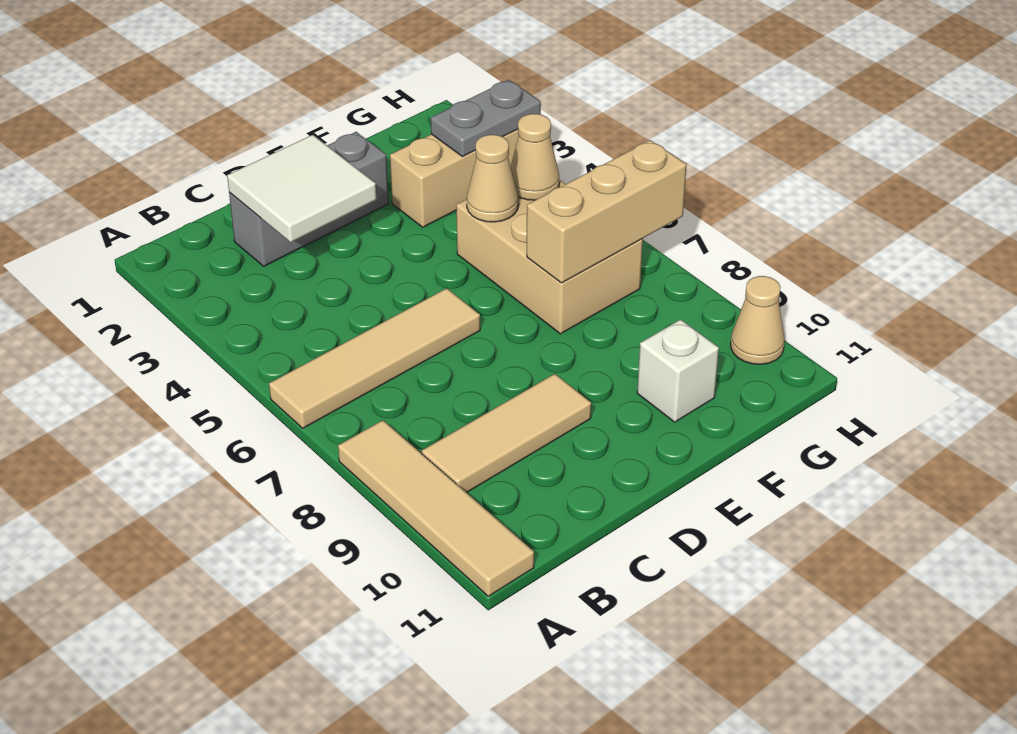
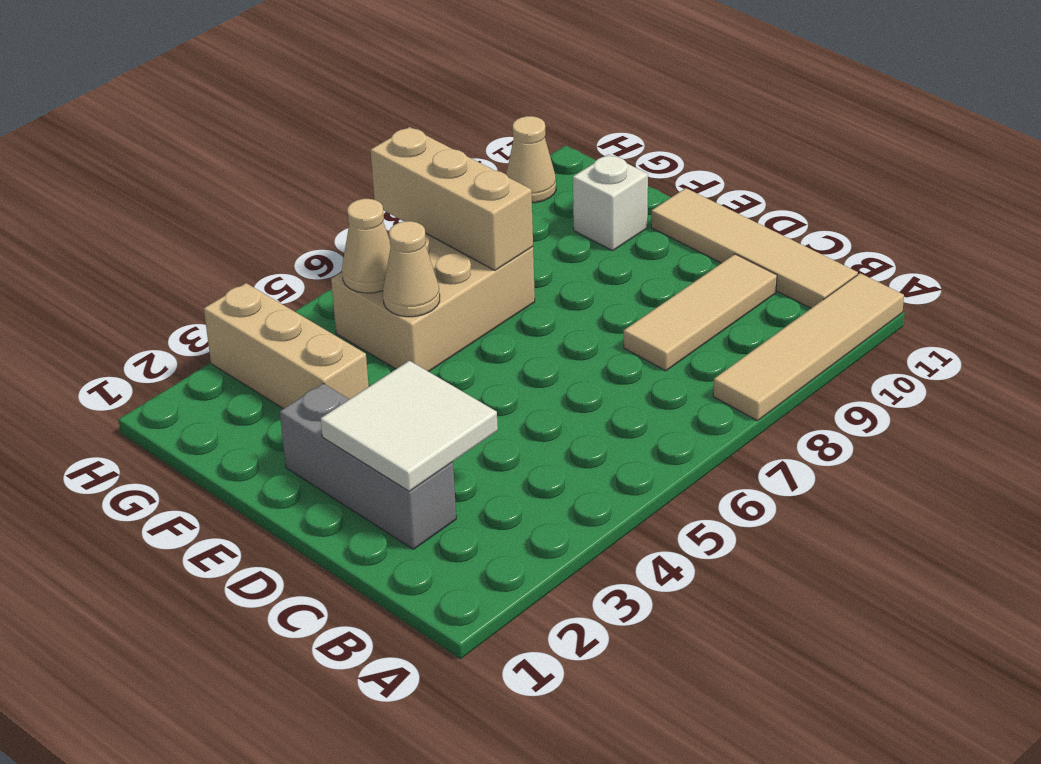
tan 1x4 tile [269,288,480,428] -> tan 1x4 tile moved to [651,188,858,308]
tan 1x3 tile [422,374,591,493] -> tan 1x3 tile turned to [624,254,777,371]
grey 1x2 plate [431,80,541,157] -> none

